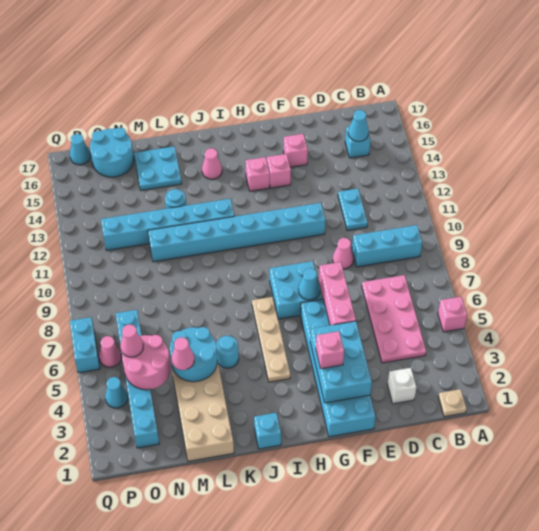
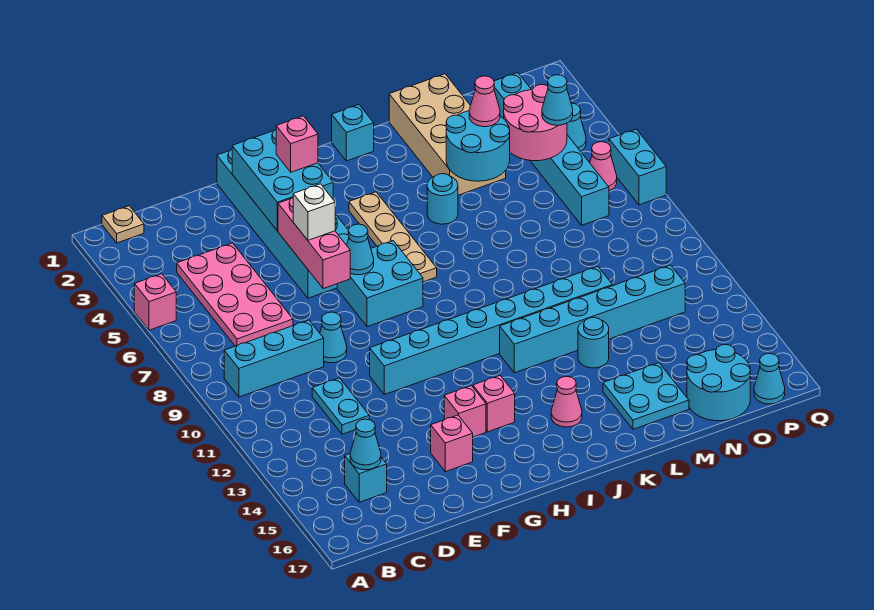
white 1x1 brick [387,368,417,404] -> white 1x1 brick moved to [293,184,335,240]
pink 1x1 cone [333,238,354,269] -> cyan 1x1 cone [320,312,347,363]
pink 1x1 cone [120,324,143,357] -> cyan 1x1 cone [542,75,573,125]

